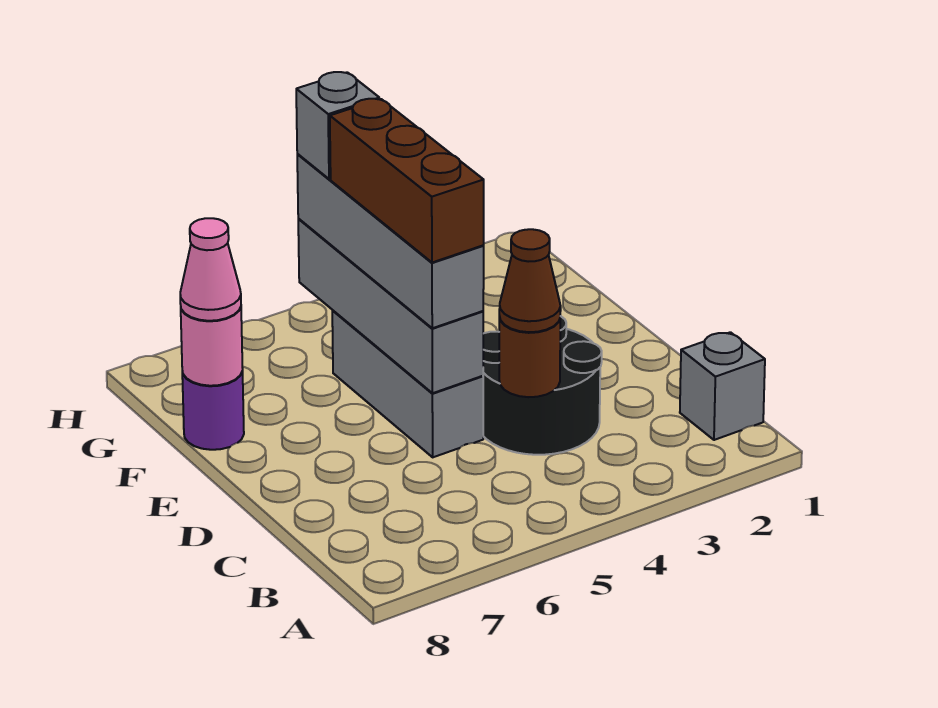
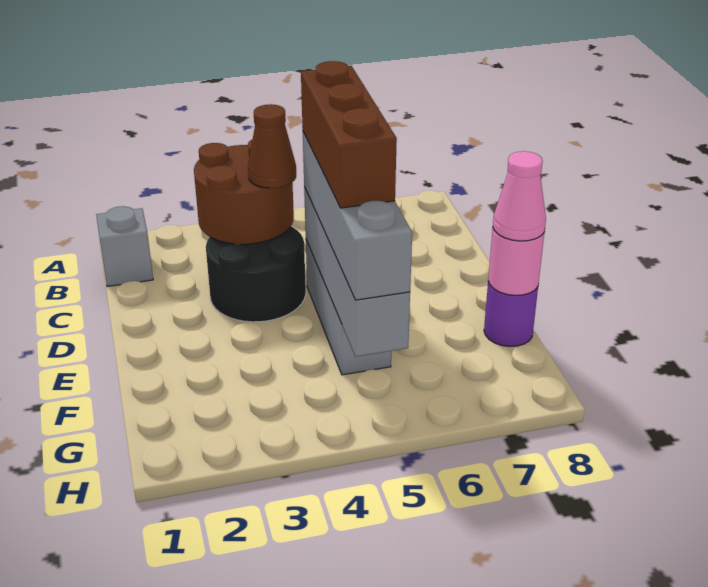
brown 1x1 round brick [499,316,560,397] -> brown 2x2 round brick [194,139,294,244]
grey 1x1 brick [296,72,379,179] -> none

